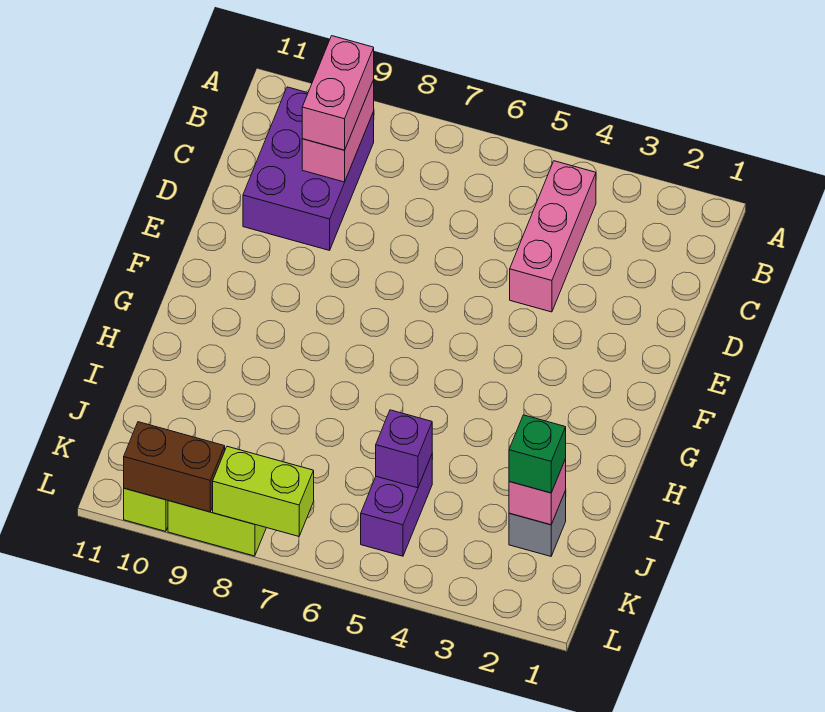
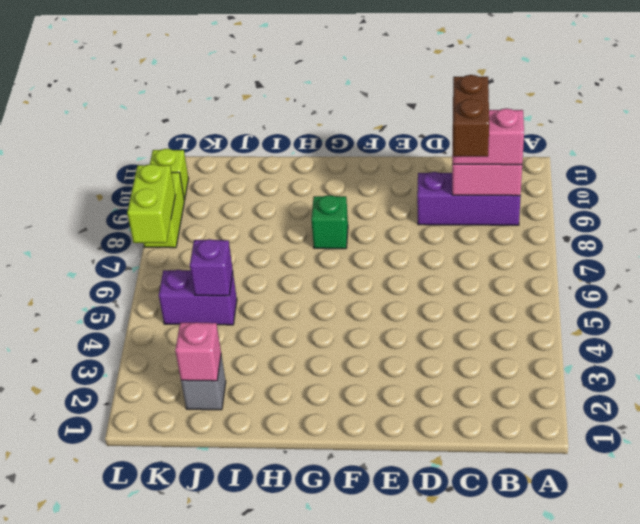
pink 1x3 brick [510,161,596,312] -> none
purple 2x3 brick [243,87,374,250] -> purple 1x3 brick [417,172,521,225]
green 1x1 brick [509,415,566,493] -> green 1x1 brick moved to [311,195,348,249]
brown 1x2 brick [124,422,225,512] -> brown 1x2 brick moved to [453,75,489,157]

